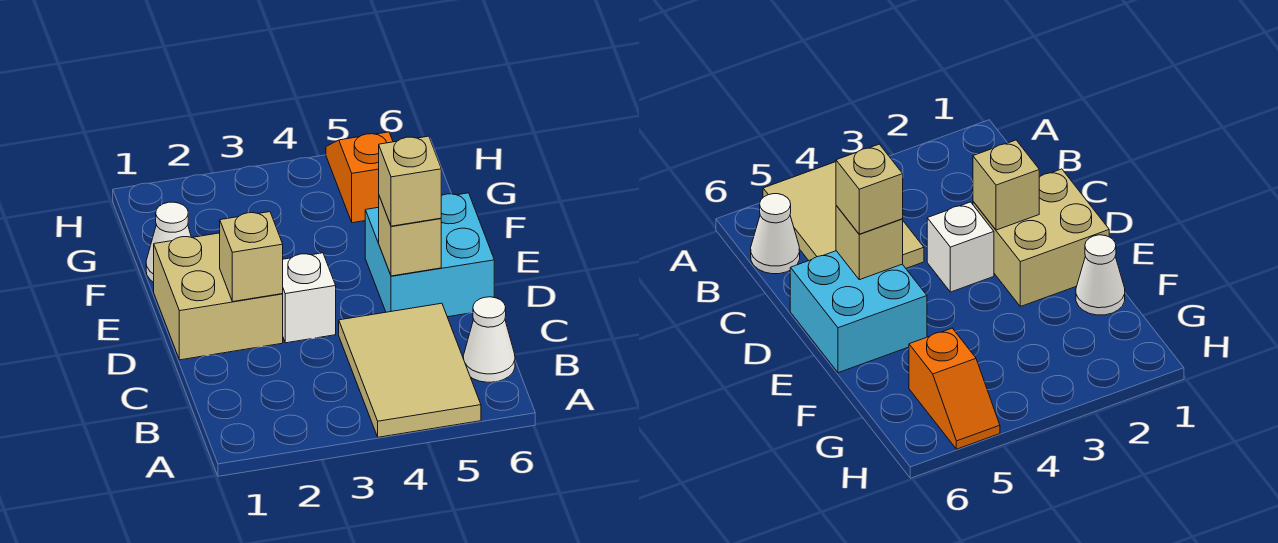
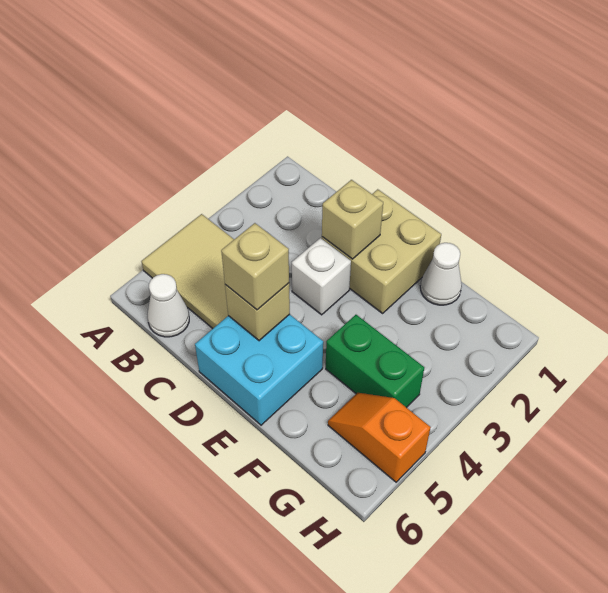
none -> green 1x2 brick [326,315,424,408]
orange 1x2 slope [326,132,393,223] -> orange 1x2 slope turned to [328,393,431,482]

